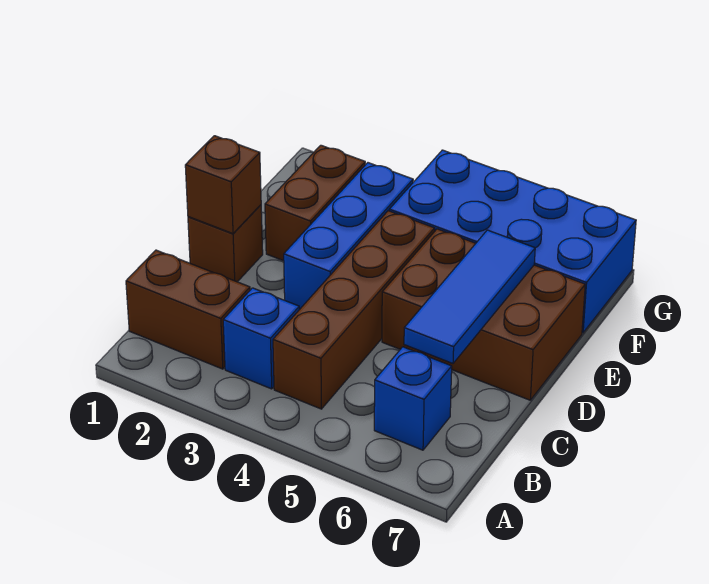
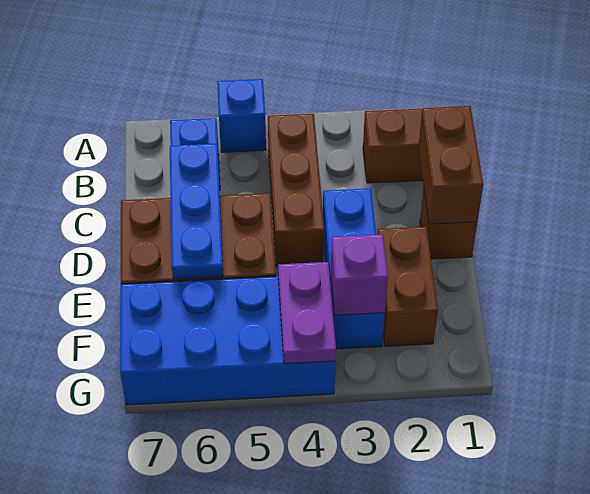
blue 1x1 brick [223,288,299,389] -> blue 1x1 brick moved to [217,79,266,152]
brown 1x4 brick [273,211,435,409] -> brown 1x3 brick [268,114,324,267]
blue 1x3 tile [404,230,535,363] -> blue 1x3 plate [170,144,223,279]
brown 1x1 brick [185,136,261,234] -> brown 1x2 brick [418,106,483,224]
none -> purple 1x1 brick [331,235,388,315]
none -> purple 1x2 plate [278,262,336,364]

